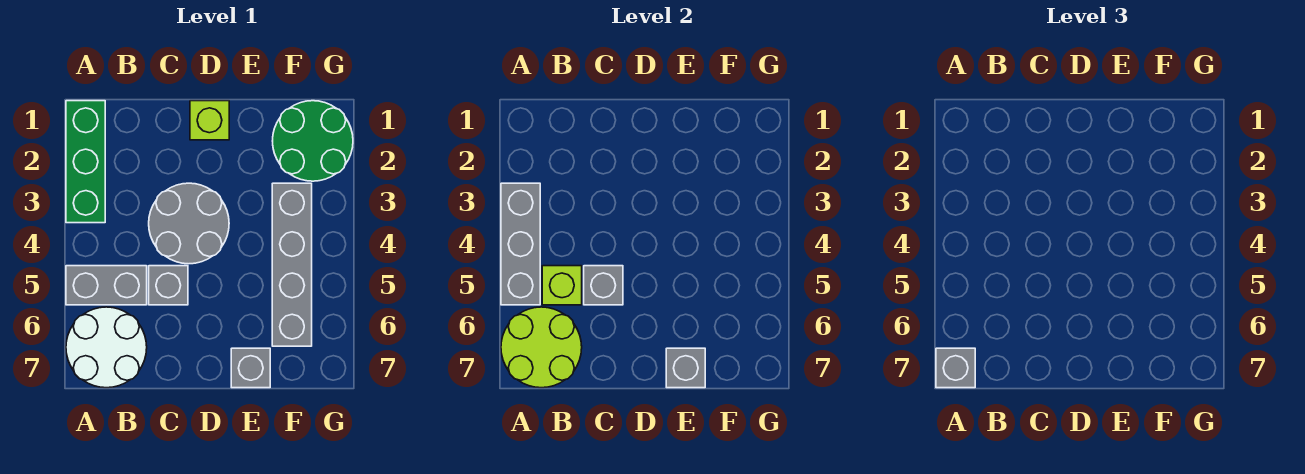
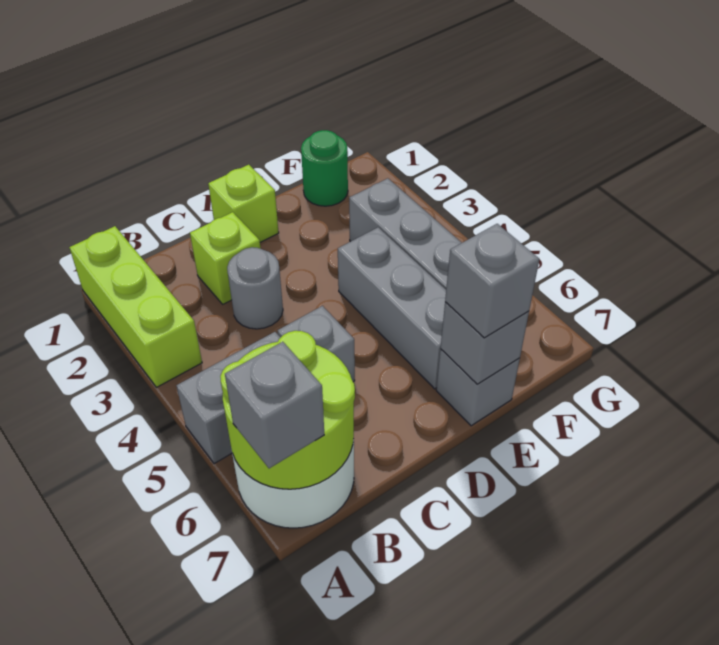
green 1x3 brick [66,101,105,223] -> lime 1x3 brick [69,226,202,387]
grey 1x3 brick [501,183,540,305] -> grey 1x3 brick moved to [338,227,446,389]
lime 1x1 brick [542,266,582,305] -> lime 1x1 brick moved to [190,212,261,304]
grey 2x2 round brick [149,183,229,264] -> grey 1x1 round brick [227,247,283,329]
grey 1x1 brick [584,266,623,305] -> grey 1x1 brick moved to [445,224,539,338]
green 2x2 round brick [273,101,353,181] -> green 1x1 round brick [301,130,348,206]

